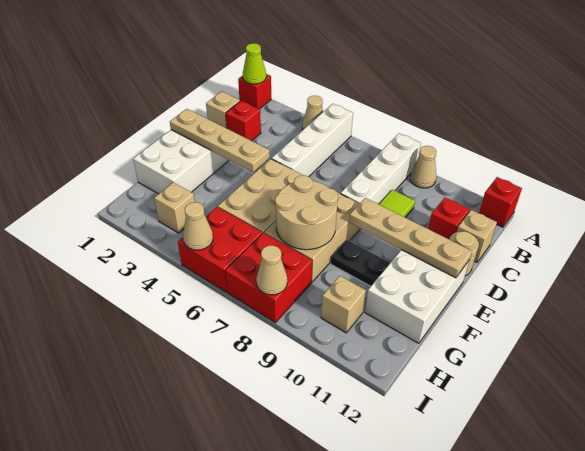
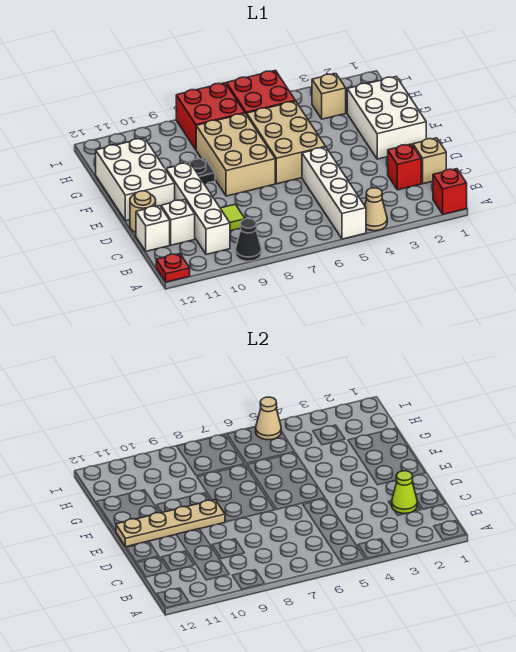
lime 1x1 cone [243,43,266,84] -> lime 1x1 cone moved to [392,471,417,513]
white 1x4 brick [341,133,421,204] -> white 1x4 brick moved to [166,163,230,254]
tan 1x1 cone [410,146,436,188] -> black 1x1 cone [236,219,261,261]
red 1x1 brick [479,177,522,227] -> red 1x1 plate [156,254,190,282]
red 1x1 brick [428,198,470,239] -> white 1x1 brick [161,200,195,245]
tan 1x1 brick [457,210,497,262] -> white 1x1 brick [136,206,170,251]
tan 1x4 plate [170,109,270,172] -> none
tan 2x2 round brick [275,175,338,250] -> none
tan 1x1 brick [321,276,366,333] -> none
tan 1x1 cone [256,245,287,295] -> none

